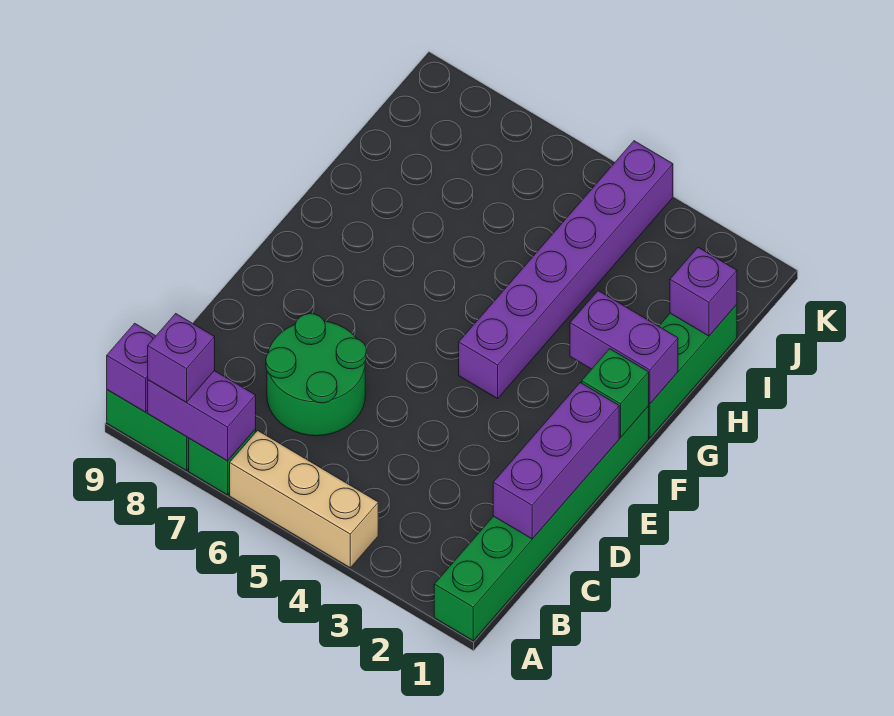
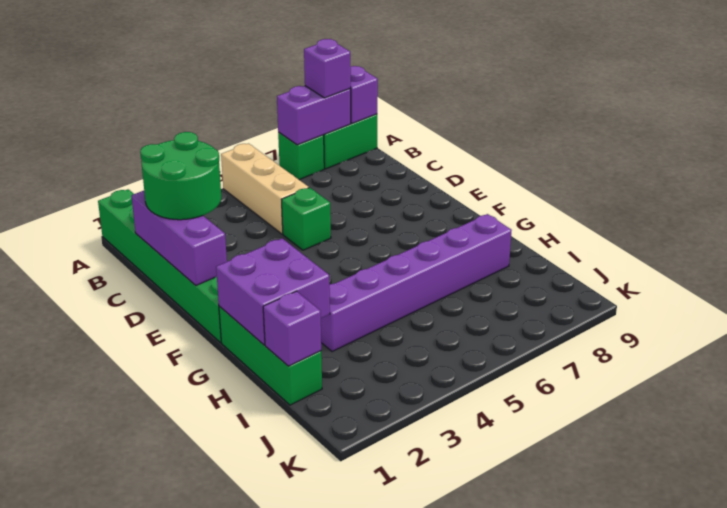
tan 1x3 brick [230,430,378,568] -> tan 1x3 brick turned to [221,144,309,234]
green 2x2 round brick [266,314,366,436] -> green 2x2 round brick moved to [140,132,221,220]
green 1x1 brick [582,349,649,437] -> green 1x1 brick moved to [281,188,331,250]
purple 1x6 brick [459,141,673,399] -> purple 1x6 brick turned to [321,214,512,352]
purple 1x2 brick [570,291,678,404] -> purple 2x2 brick [216,239,330,345]

